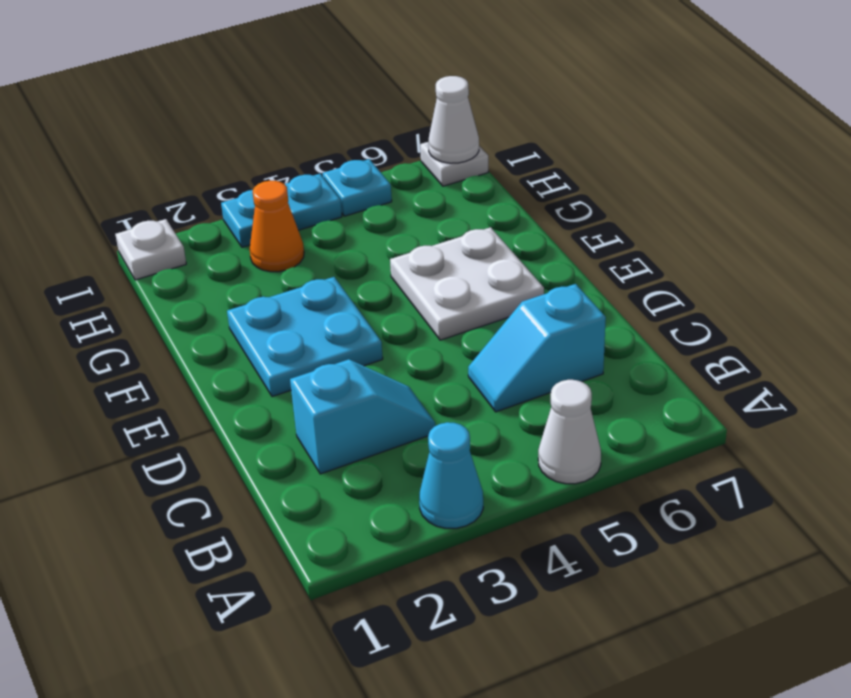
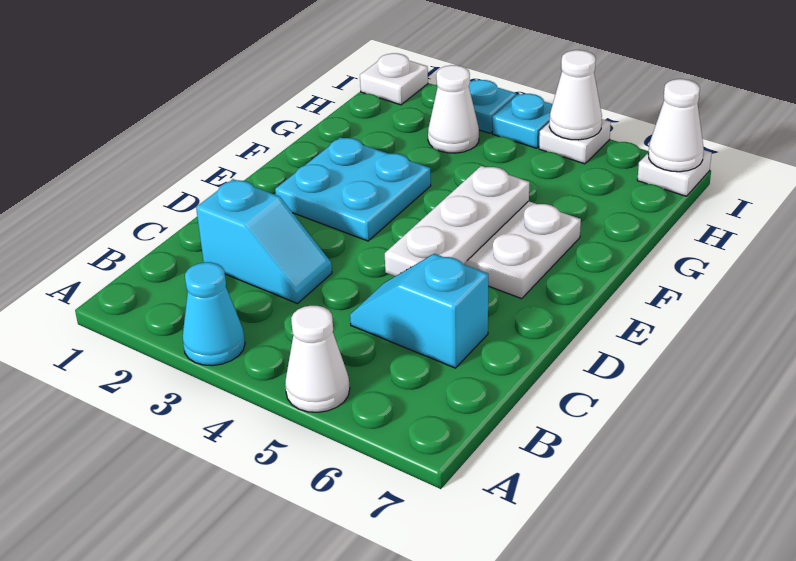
none -> white 1x3 plate [385,166,529,276]
orange 1x1 cone [250,181,304,272] -> white 1x1 cone [428,65,479,153]
cyan 1x1 plate [323,159,392,216] -> white 1x1 plate [539,119,611,164]
none -> white 1x1 cone [549,50,602,140]

